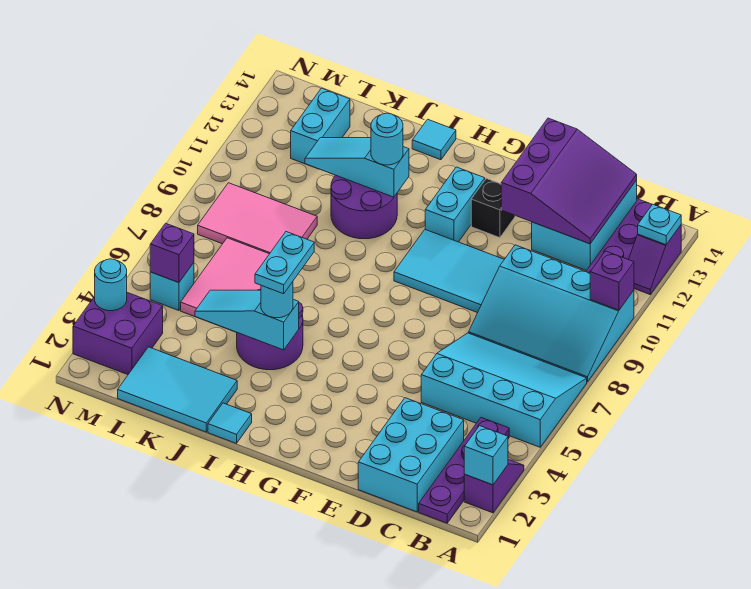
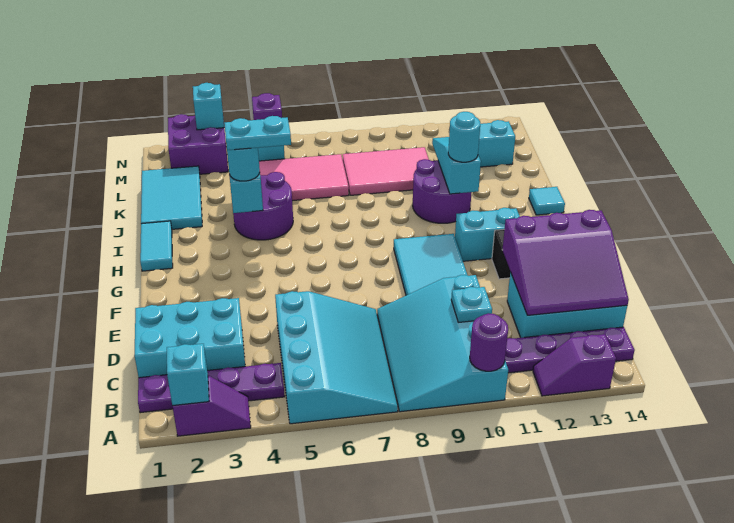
purple 1x1 brick [590,251,634,310] -> purple 1x1 round brick [470,313,508,371]
cyan 1x1 plate [638,204,681,245] -> cyan 1x1 plate moved to [451,287,492,322]
cyan 1x1 tile [208,403,252,443] -> cyan 1x2 tile [140,221,173,271]
pink 2x3 tile [198,183,317,254] -> pink 2x3 tile turned to [343,147,429,195]
cyan 1x1 round brick [95,259,127,311] -> cyan 1x1 brick [193,83,224,130]

